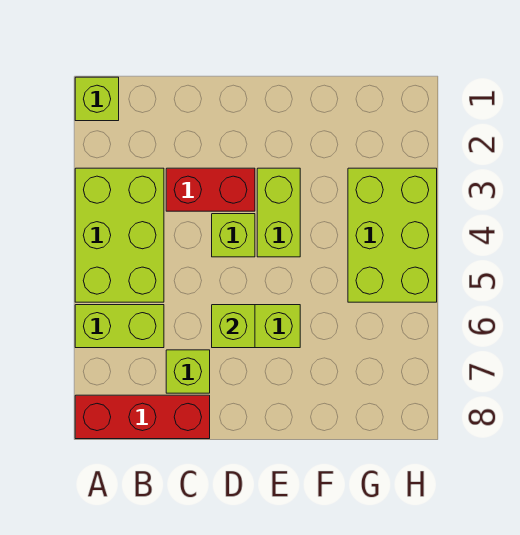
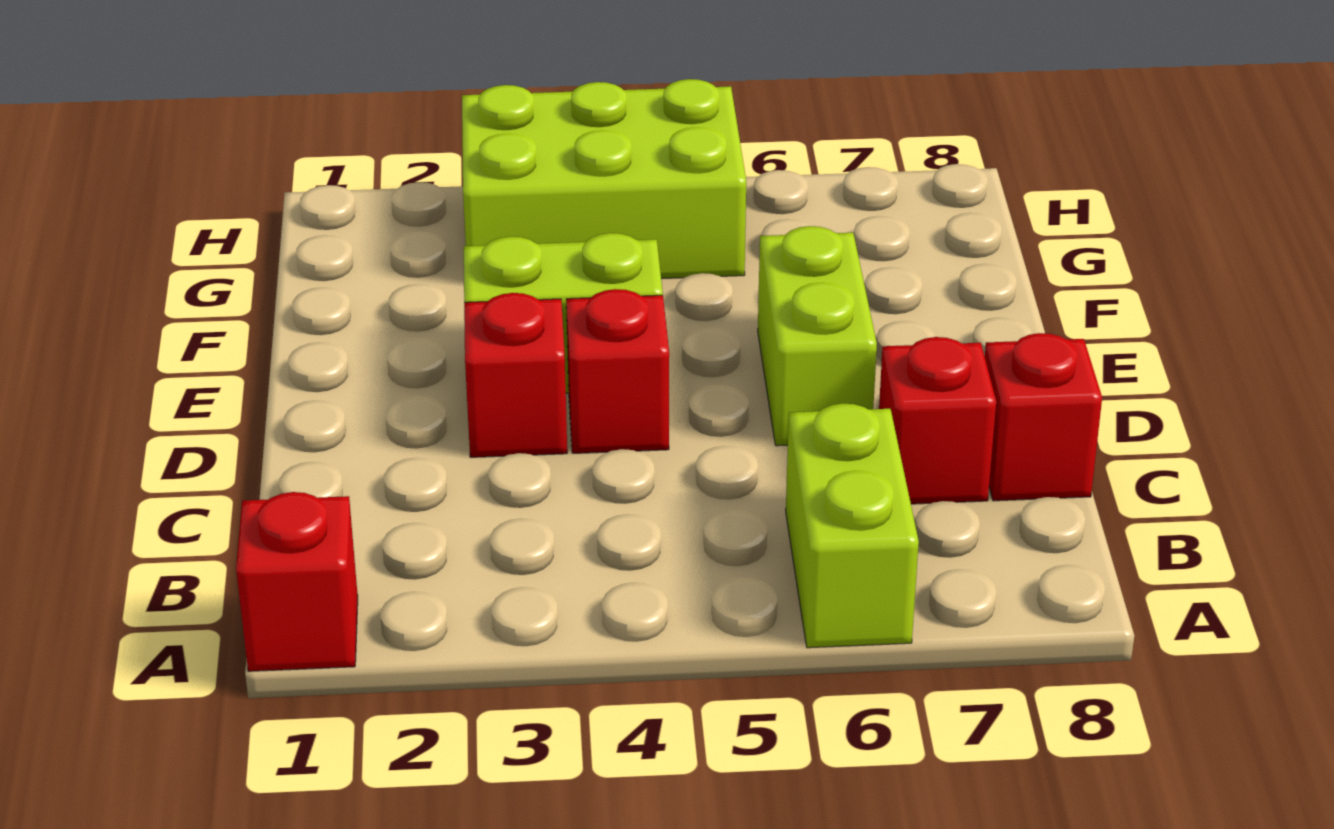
lime 1x1 brick [75,77,119,121] -> red 1x1 brick [236,492,358,671]
lime 2x3 brick [75,168,164,302] -> none
red 1x3 brick [75,395,210,439] -> red 1x1 brick [985,333,1102,501]
red 1x2 brick [166,168,255,211] -> red 1x1 brick [464,293,567,457]
lime 1x1 brick [166,350,210,393] -> red 1x1 brick [879,337,996,504]
lime 1x1 brick [212,214,255,257] -> red 1x1 brick [566,289,669,453]
lime 1x1 brick [212,305,255,348] -> none

